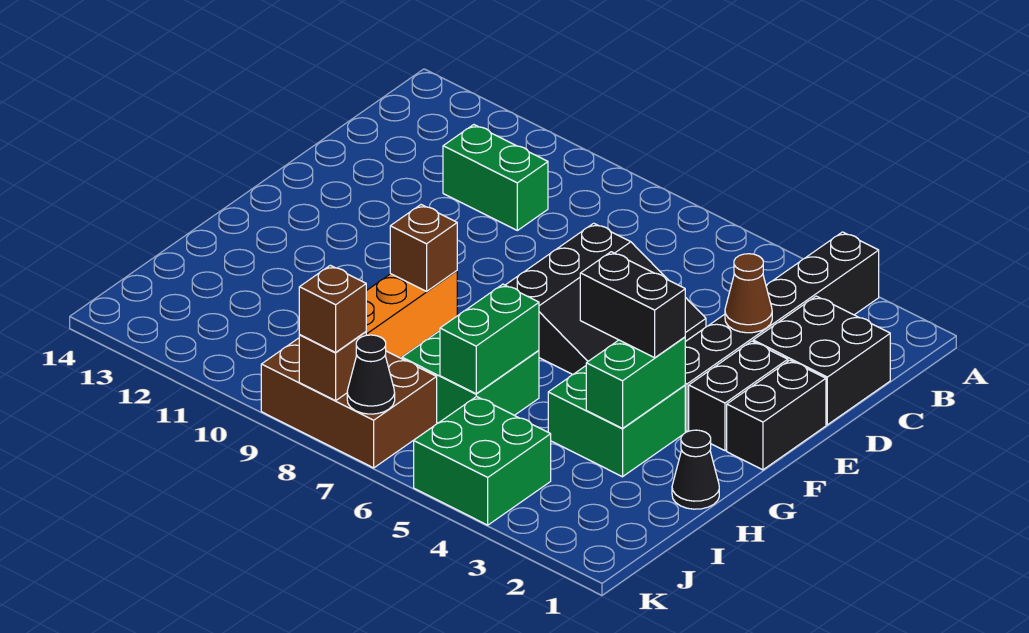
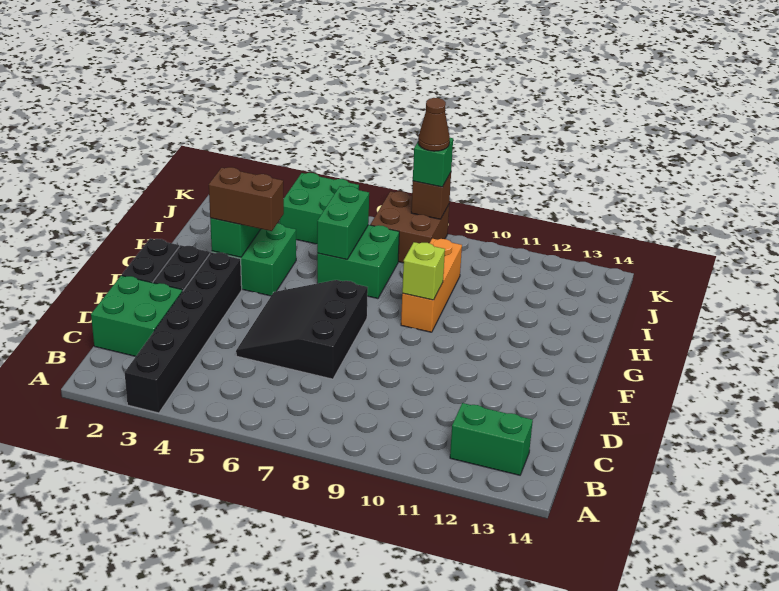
black 2x2 brick [753,296,890,425] -> green 2x2 brick [91,276,182,356]
green 1x2 brick [443,125,548,230] -> green 1x2 brick moved to [450,403,533,475]
brown 1x1 cone [725,254,772,333] -> brown 1x1 cone moved to [418,98,450,151]
black 1x2 brick [580,252,685,358] -> brown 1x2 brick [209,167,284,231]
brown 1x1 brick [390,205,457,291] -> lime 1x1 brick [402,242,445,300]
black 1x1 cone [672,430,719,509] -> none
brown 2x3 brick [261,338,437,468] -> brown 2x2 brick [370,191,449,263]
black 1x1 cone [347,335,395,414] -> none
brown 1x1 brick [299,265,366,352] -> green 1x1 brick [413,138,453,187]

